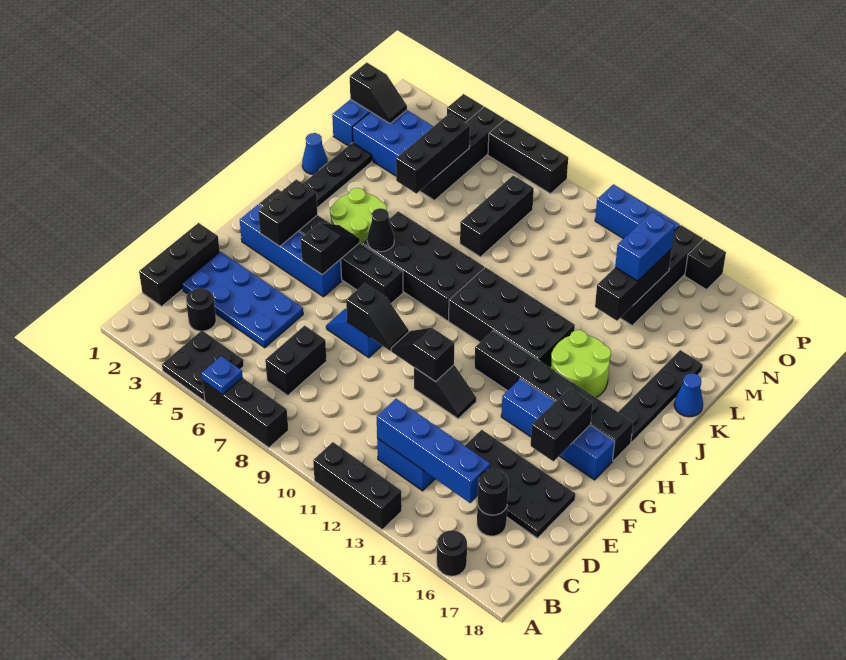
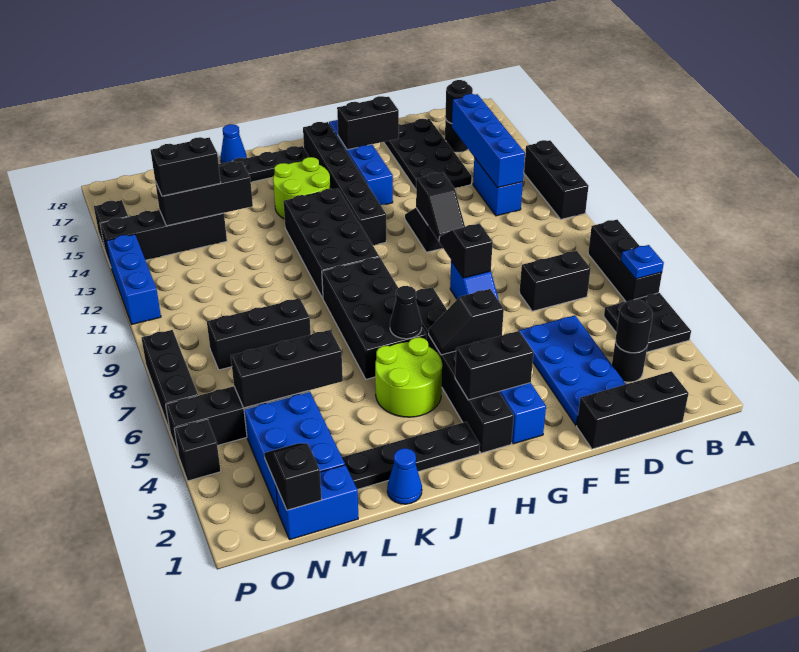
black 1x1 round brick [437,530,467,576] -> black 1x1 round brick moved to [615,299,653,353]
blue 1x2 brick [615,212,675,281] -> black 1x2 brick [151,137,221,196]

